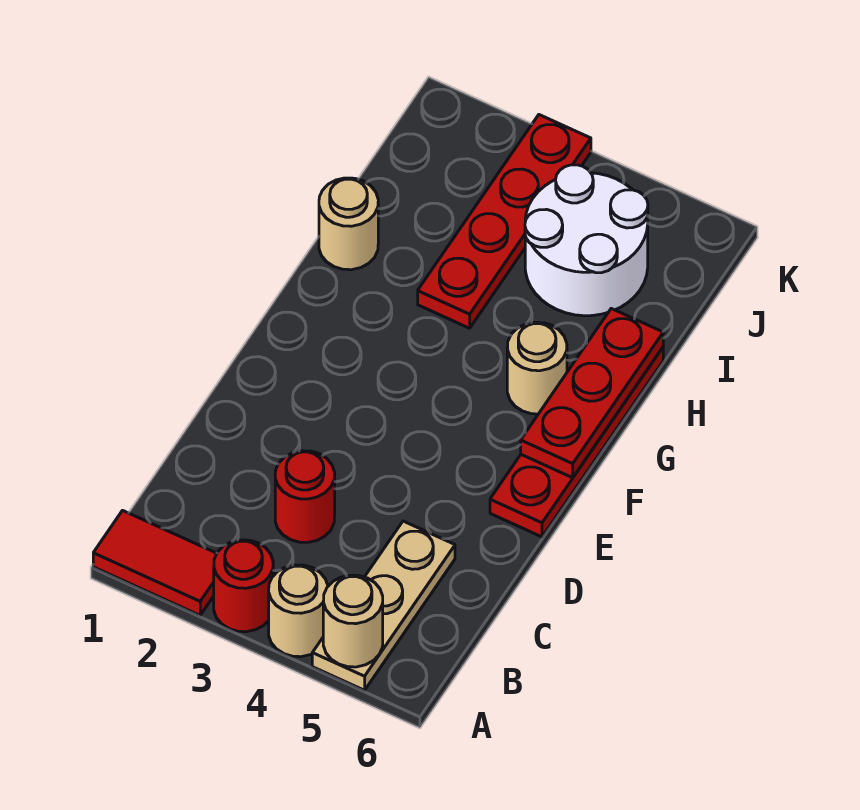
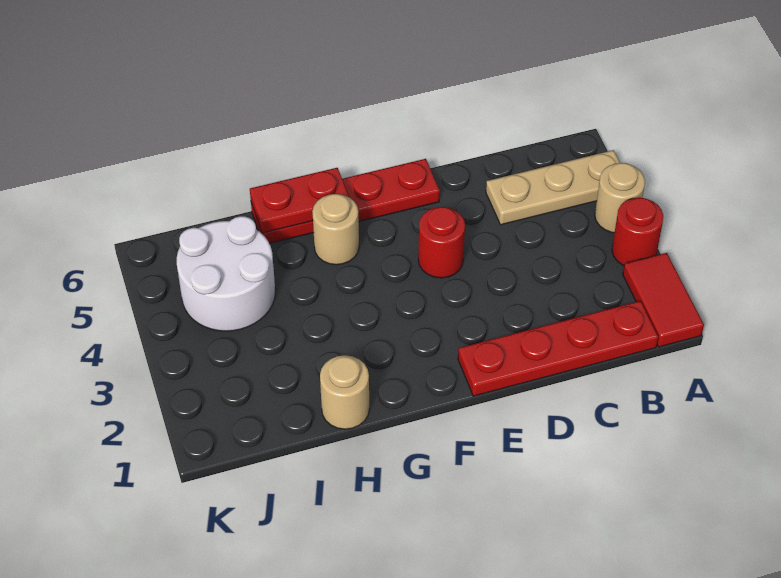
tan 1x1 round brick [323,575,383,667] -> none
red 1x1 round brick [275,451,335,542] -> red 1x1 round brick moved to [418,207,465,278]
red 1x3 plate [521,309,663,478] -> red 1x2 plate [250,168,349,233]
red 1x4 plate [418,115,591,328] -> red 1x4 plate moved to [458,301,658,396]

